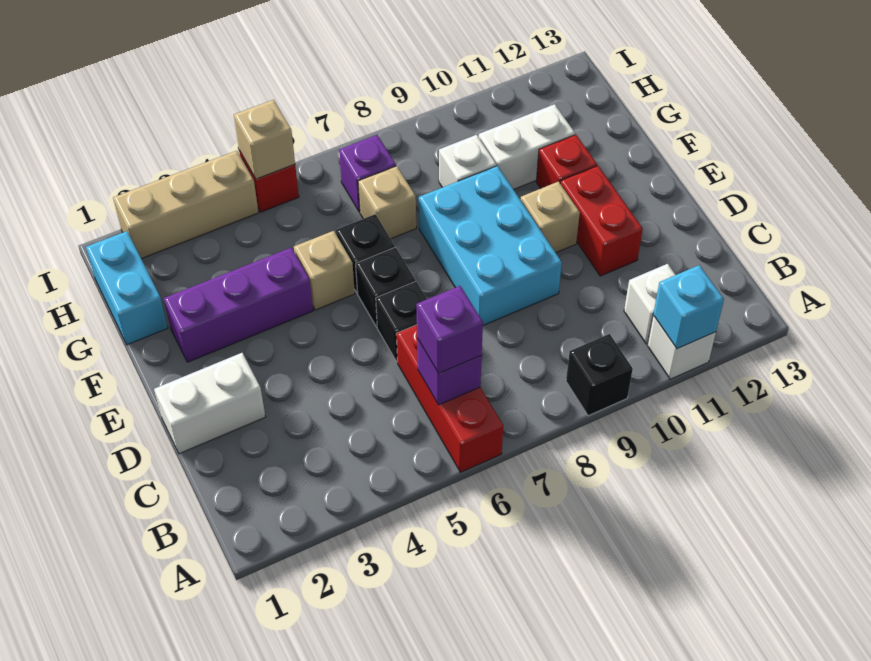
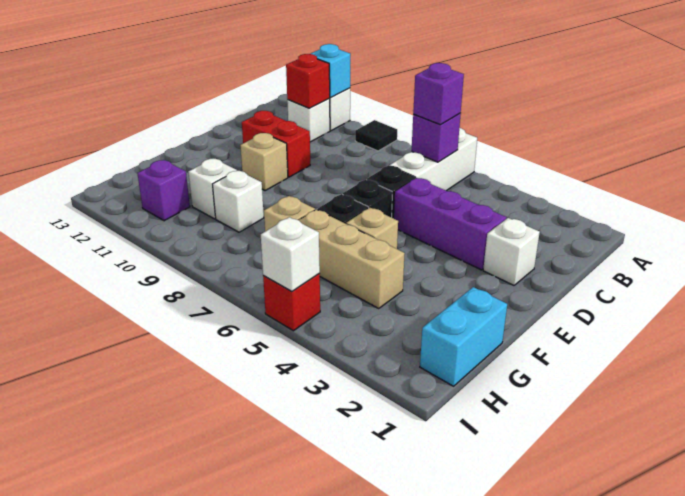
red 1x3 brick [396,325,503,472] -> white 1x3 brick [390,128,477,191]
black 1x1 brick [566,334,633,416] -> black 1x1 tile [355,120,397,151]
white 1x2 brick [154,353,265,454] -> white 1x1 brick [483,218,540,285]
cyan 2x3 brick [419,166,562,325] -> none
red 1x2 brick [560,166,643,276] -> red 1x2 brick turned to [242,111,310,177]
purple 1x3 brick [164,248,313,362] -> purple 1x3 brick moved to [394,178,507,270]
red 1x1 brick [536,135,597,188] -> red 1x1 brick moved to [286,54,330,108]
white 1x2 brick [479,104,575,189] -> white 1x1 brick [188,159,237,219]
purple 1x1 brick [339,135,396,212] -> purple 1x1 brick moved to [137,160,190,221]
tan 1x3 brick [113,151,259,259] -> tan 1x3 brick moved to [299,209,405,308]
tan 1x1 brick [234,100,295,179] -> white 1x1 brick [261,217,320,292]

